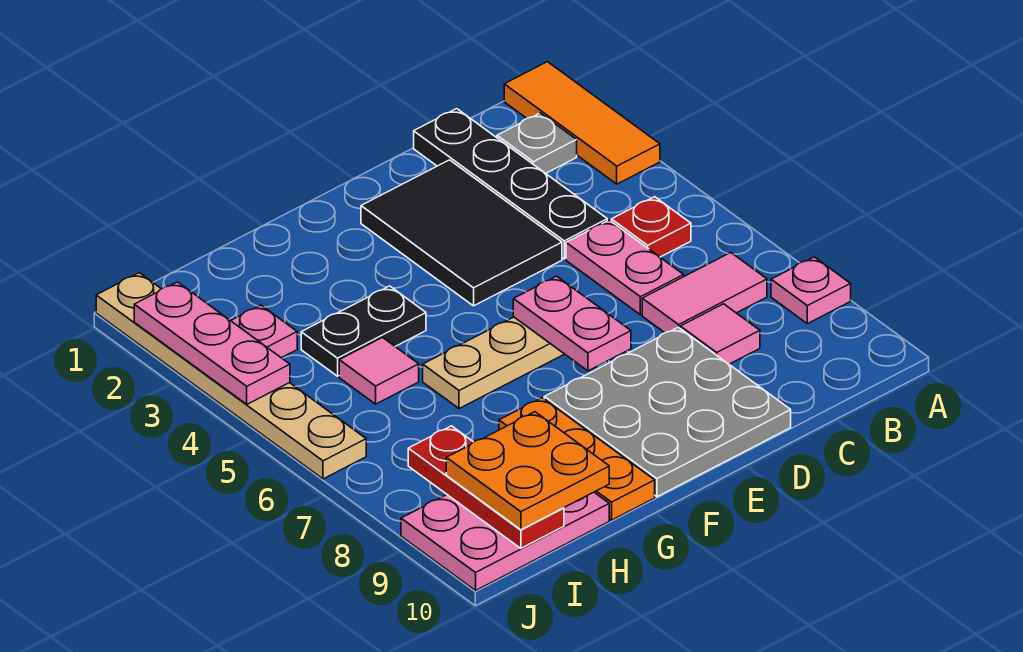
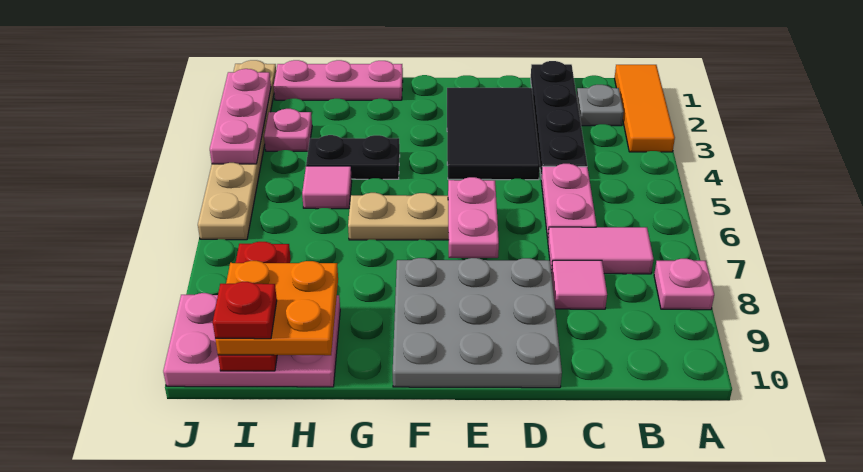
red 1x1 plate [611,197,691,257] -> red 1x1 plate moved to [213,282,277,339]
none -> pink 1x3 plate [274,60,403,100]
orange 1x3 plate [499,398,655,520] -> none

